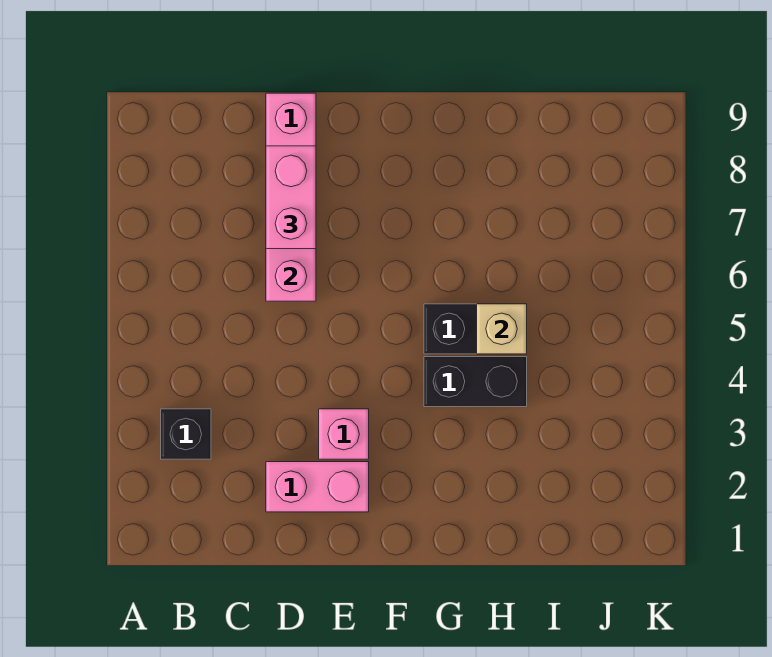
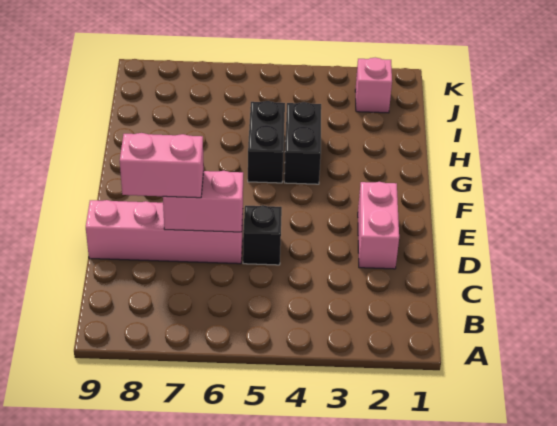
black 1x1 brick [161,409,211,459] -> black 1x1 brick moved to [243,205,282,265]
pink 1x1 brick [319,409,369,459] -> pink 1x1 brick moved to [355,58,392,113]
tan 1x1 brick [477,304,527,354] -> none

